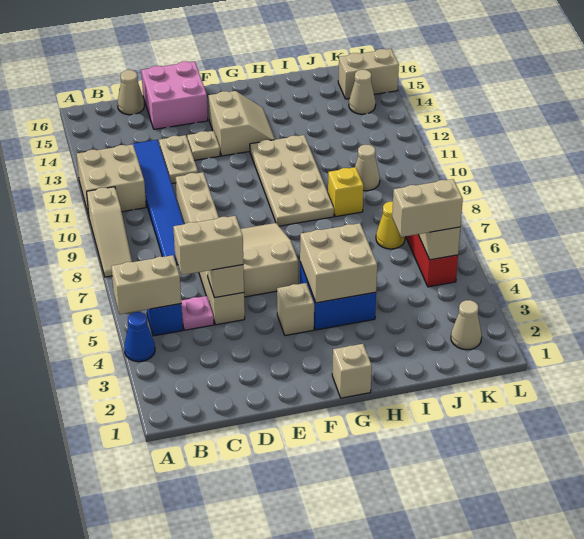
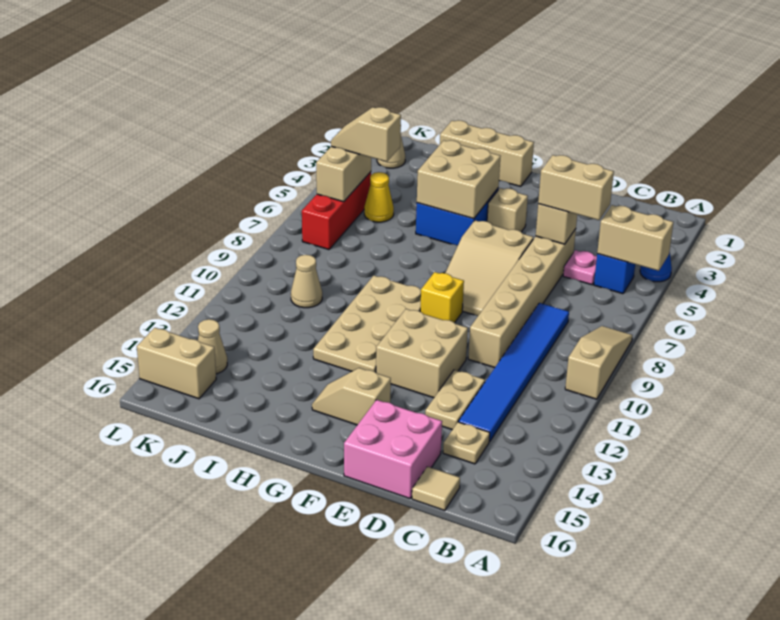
tan 2x2 brick [77,145,146,215] -> tan 2x2 brick moved to [376,309,468,398]
tan 1x1 cone [118,70,144,115] -> tan 1x1 tile [412,467,460,511]
tan 1x1 plate [187,131,220,160] -> tan 1x1 plate moved to [443,422,490,464]
tan 2x2 slope [208,91,275,156] -> tan 1x2 slope [312,368,391,425]
tan 1x1 brick [332,344,372,398] -> tan 1x3 brick [440,120,534,186]
yellow 1x1 brick [328,167,364,217] -> yellow 1x1 brick moved to [420,272,464,323]
tan 1x2 brick [392,179,463,237] -> tan 1x2 slope [331,107,401,162]
yellow 1x1 cone [376,202,405,249] -> yellow 1x1 cone moved to [364,172,394,222]

